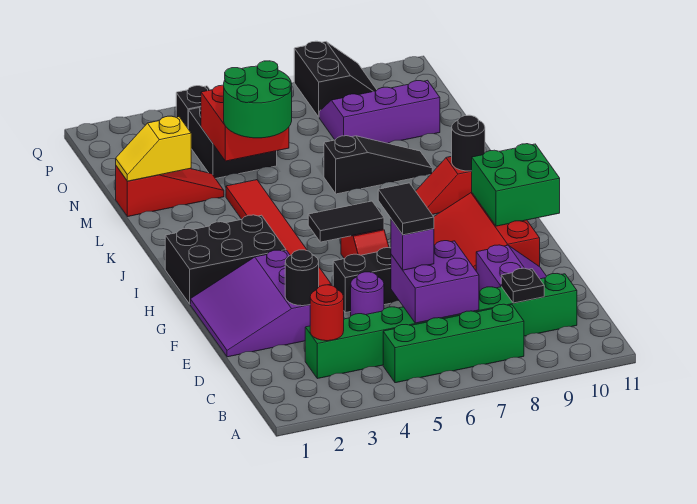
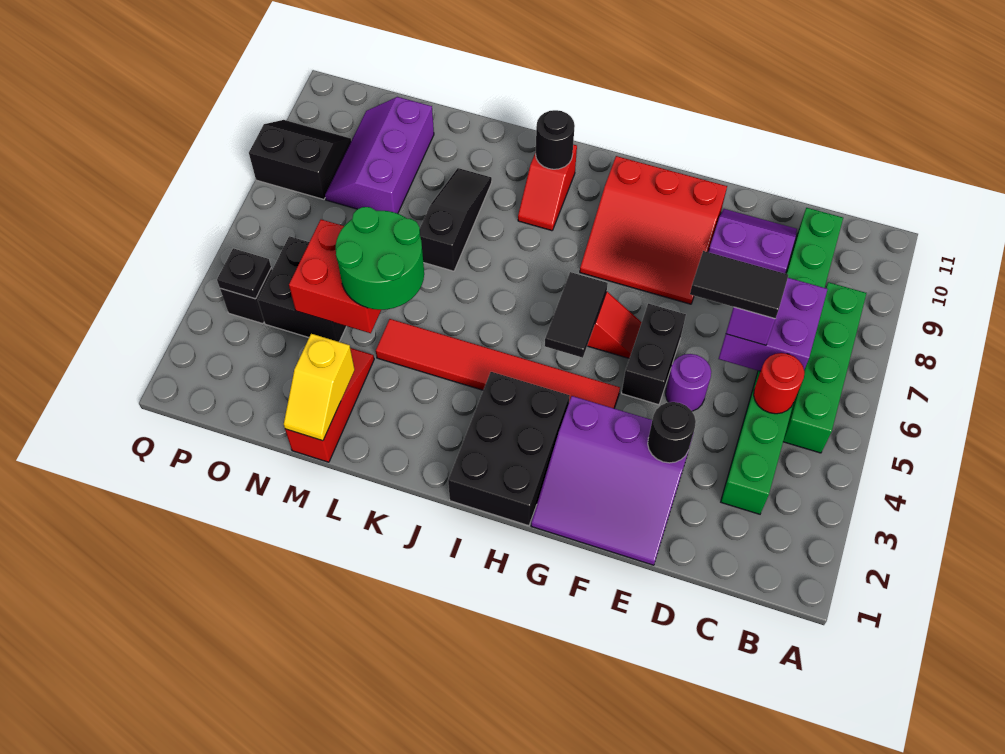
red 1x1 round brick [310,285,344,341] -> red 1x1 round brick moved to [754,353,804,414]
black 1x1 plate [501,268,544,303] -> black 1x1 plate moved to [217,248,271,299]
green 2x2 brick [472,144,560,226] -> none

